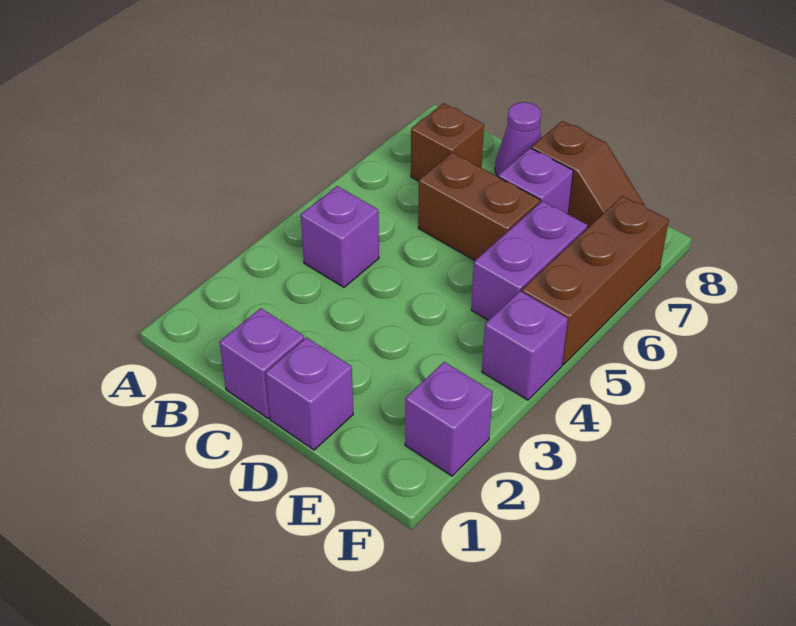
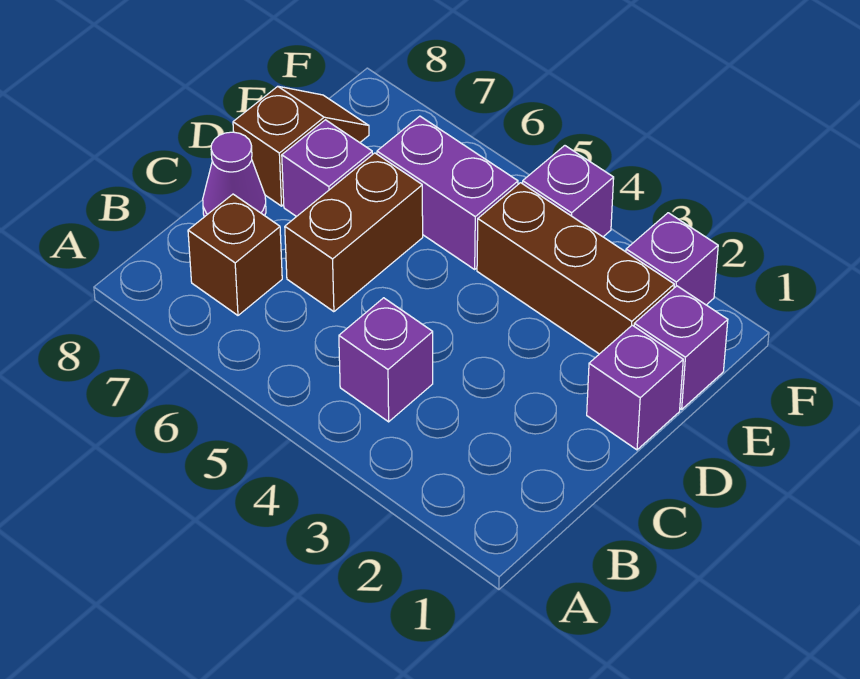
purple 1x1 brick [220,308,304,418] -> purple 1x1 brick moved to [634,286,728,409]
brown 1x3 brick [522,196,669,365] -> brown 1x3 brick moved to [477,183,674,354]

